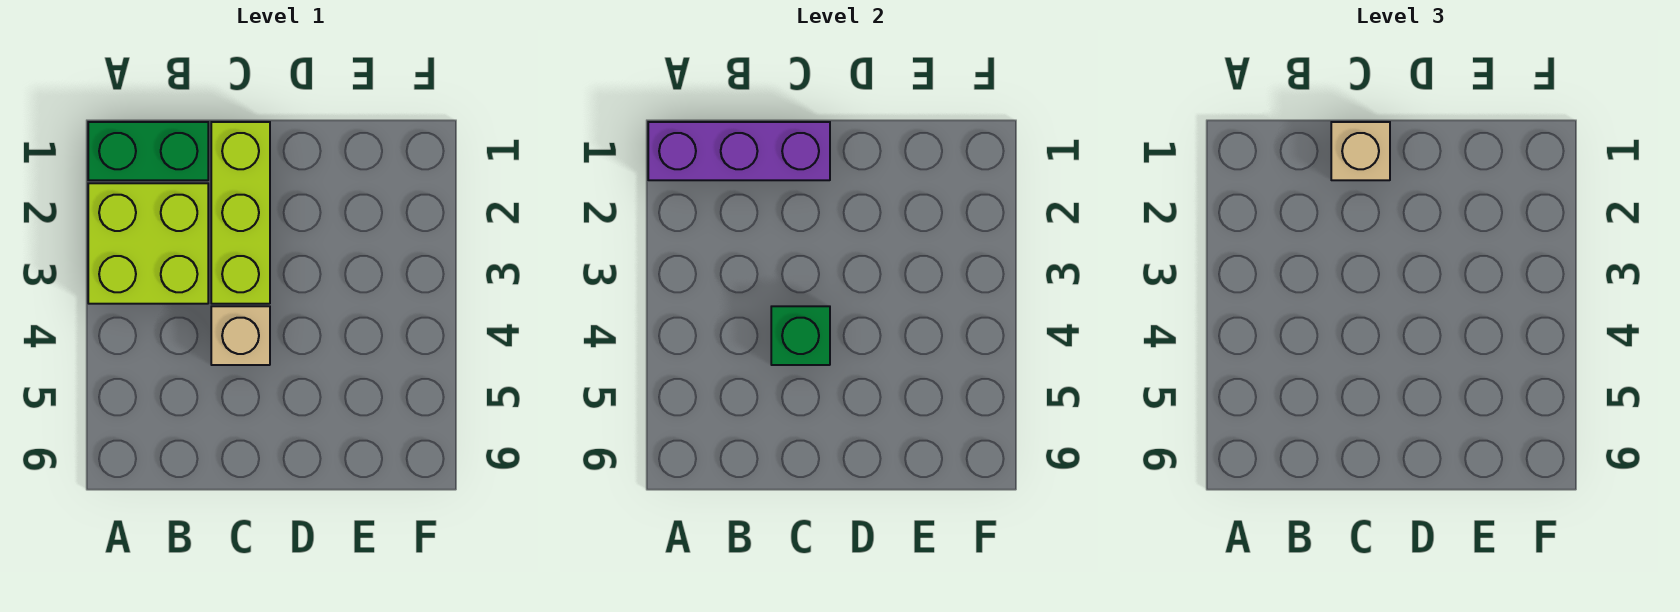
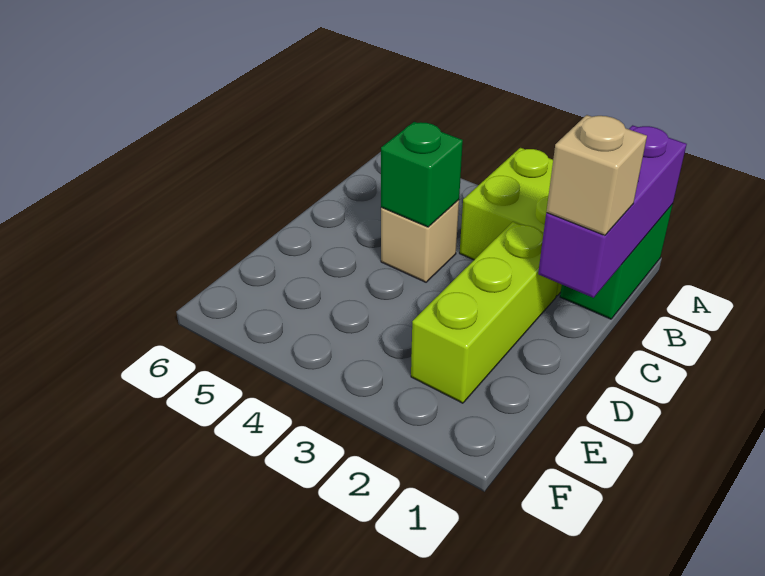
lime 1x3 brick [211,122,270,304] -> lime 1x3 brick turned to [411,222,558,403]

